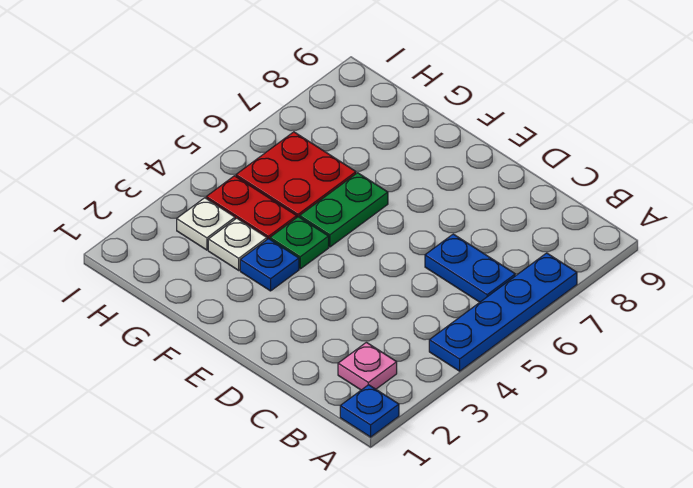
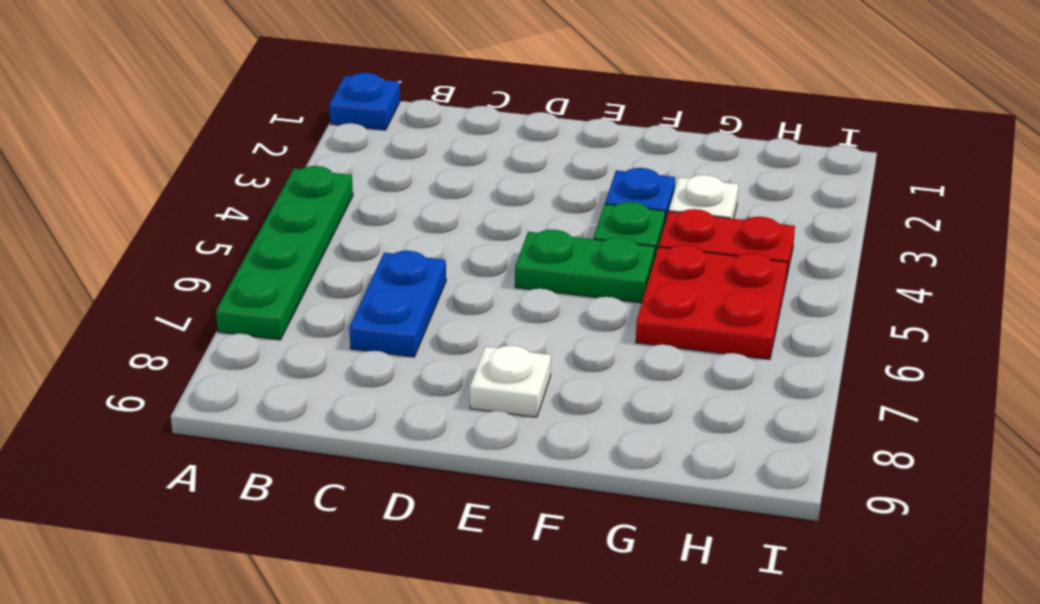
blue 1x4 plate [429,253,577,371] -> green 1x4 plate [216,166,353,340]
pink 1x1 plate [338,342,397,390] -> none
blue 1x2 plate [425,234,515,302] -> blue 1x2 plate turned to [349,251,446,357]
green 1x2 plate [300,173,388,247] -> green 1x2 plate turned to [515,230,655,303]
white 1x1 plate [177,198,235,250] -> white 1x1 plate moved to [470,346,551,417]

